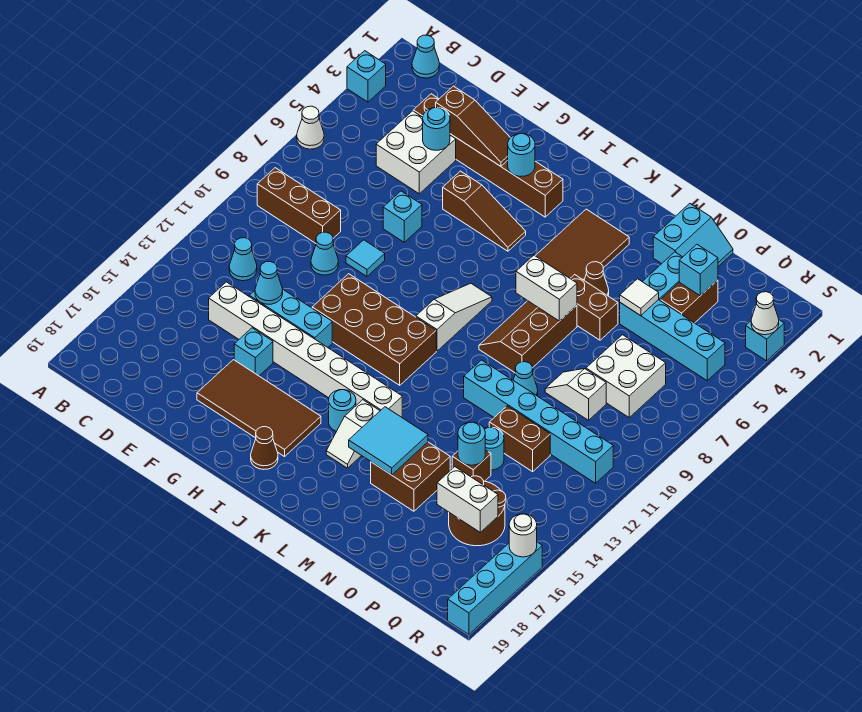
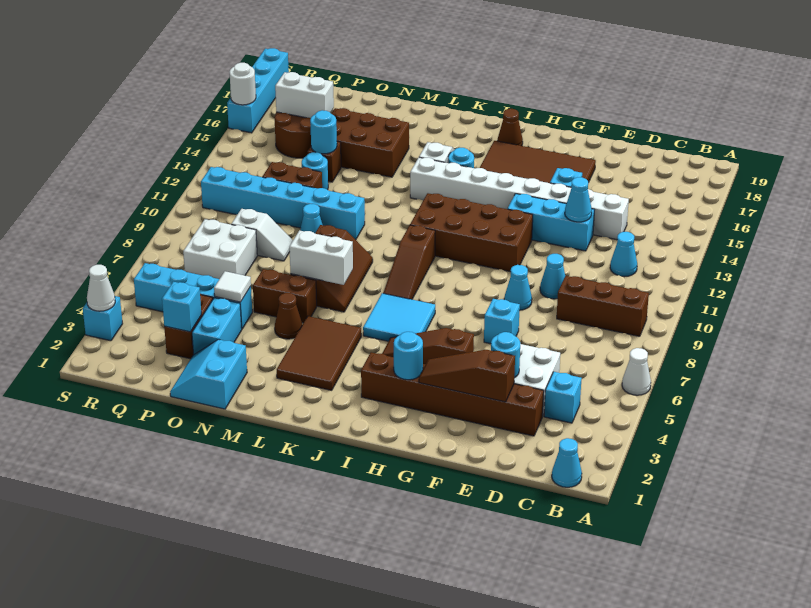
cyan 1x1 brick [347,51,386,102] -> cyan 1x1 brick moved to [544,372,582,423]
cyan 1x1 tile [346,240,385,276] -> cyan 1x1 cone [504,265,532,310]
white 1x3 slope [416,283,492,351] -> brown 1x3 slope [384,225,435,299]
cyan 2x2 tile [349,407,428,475] -> cyan 2x2 tile moved to [363,293,435,341]
brown 2x2 brick [371,442,450,511] -> brown 2x3 brick [331,108,409,177]

